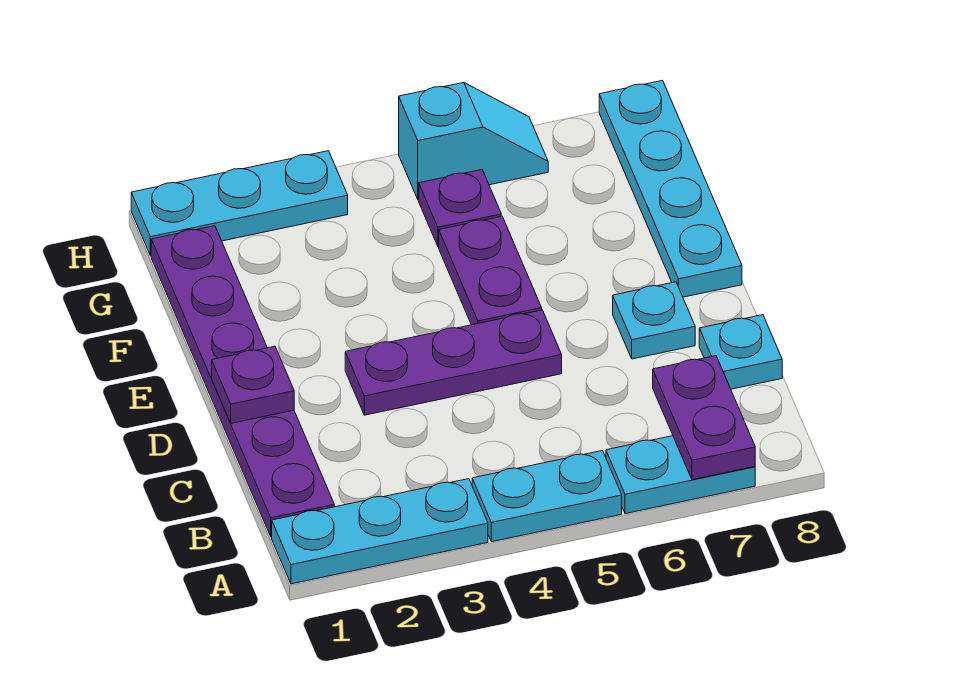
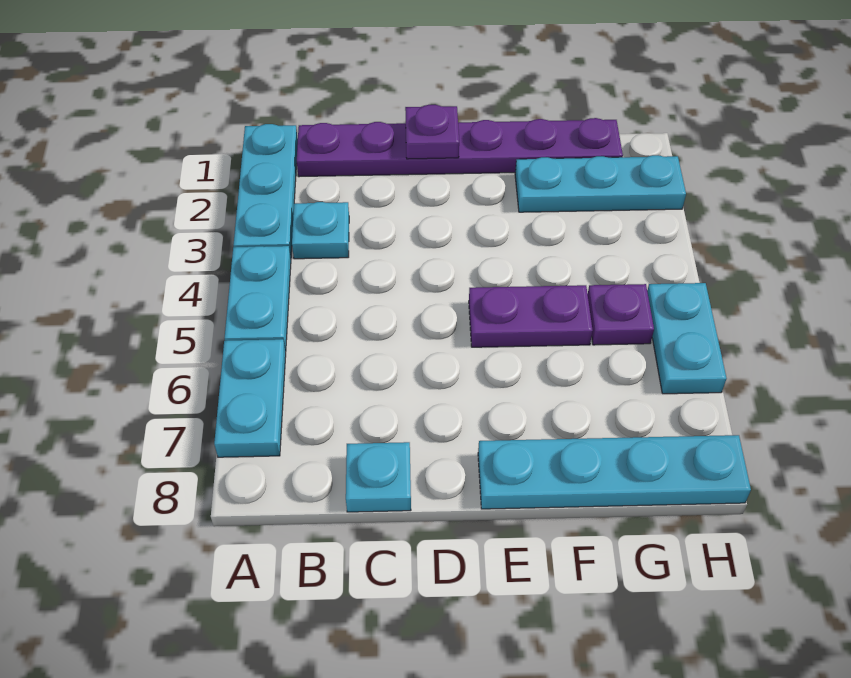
purple 1x2 plate [653,356,755,480] -> none
purple 1x3 plate [345,310,562,415] -> none
cyan 1x1 plate [613,282,695,359] -> cyan 1x1 plate moved to [292,202,349,259]
cyan 1x3 plate [131,151,348,256] -> cyan 1x3 plate turned to [515,155,686,212]
cyan 1x2 slope [399,83,548,200] -> cyan 1x2 plate [647,283,727,394]

